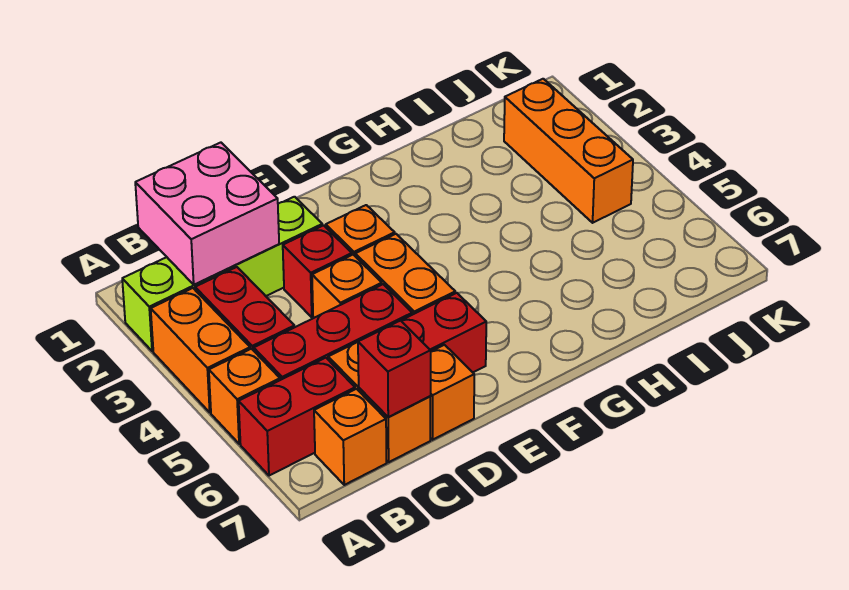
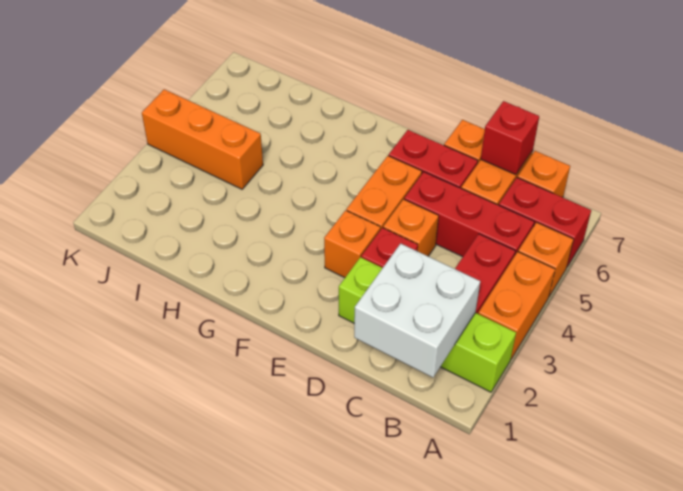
pink 2x2 brick [135,143,279,285] -> white 2x2 brick [354,243,480,377]
orange 1x3 brick [504,79,633,223] -> orange 1x3 brick turned to [142,89,263,189]

